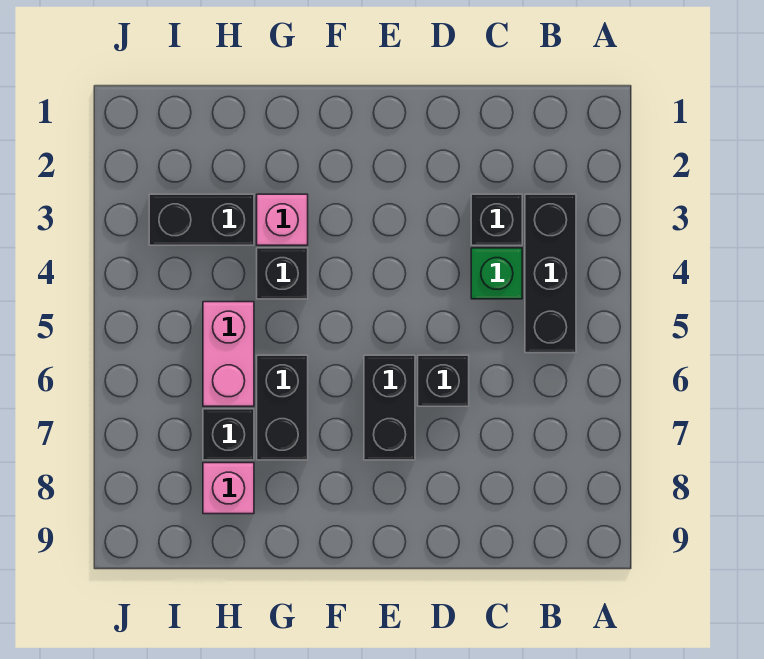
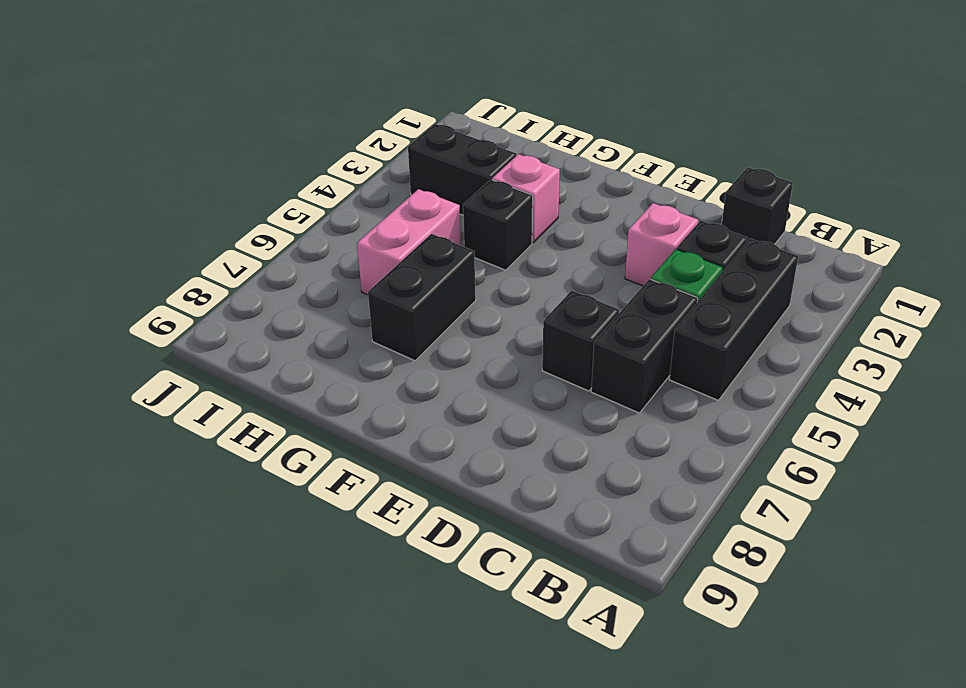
black 1x2 brick [364,355,415,460] -> black 1x2 brick moved to [591,279,698,413]
black 1x1 brick [203,409,254,460] -> black 1x1 brick moved to [722,167,793,244]
pink 1x1 brick [203,463,254,514] -> pink 1x1 brick moved to [625,203,698,286]

